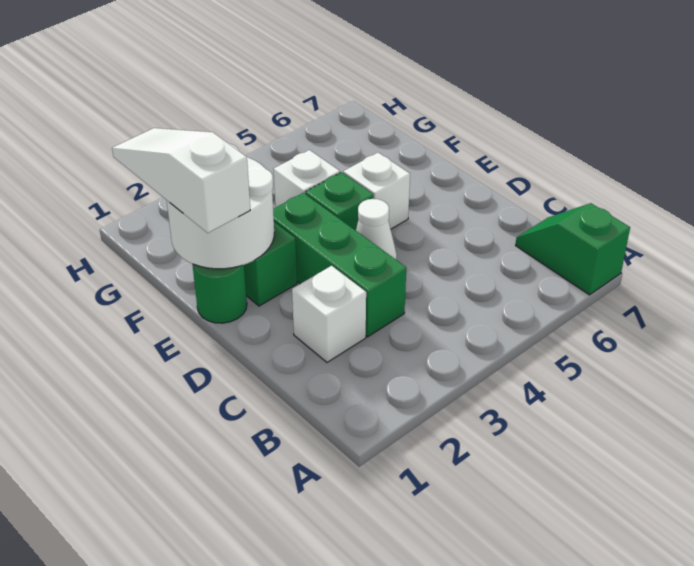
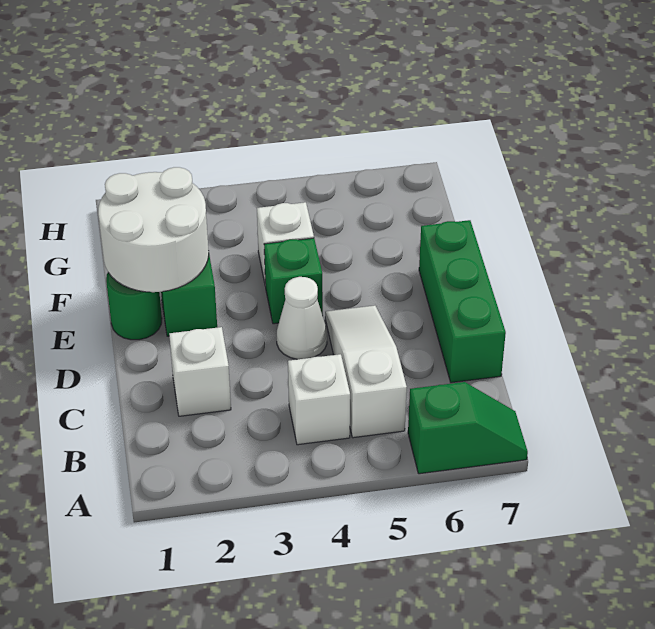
green 1x2 slope [516,203,630,295] -> green 1x2 slope turned to [408,382,528,474]
green 1x3 brick [273,193,406,337] -> green 1x3 brick moved to [419,220,506,383]
white 1x3 slope [112,128,250,233] -> white 1x3 slope moved to [325,305,407,438]
white 1x1 brick [343,153,410,229] -> white 1x1 brick moved to [288,354,350,445]

